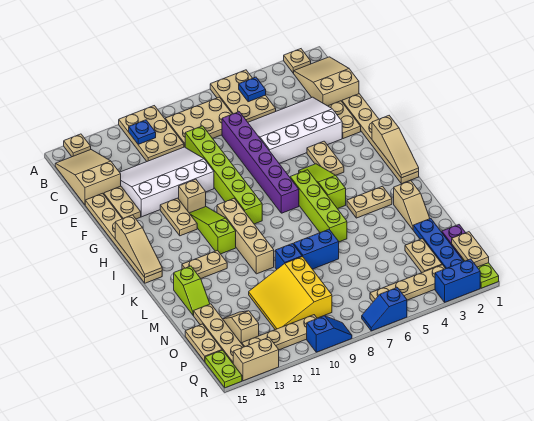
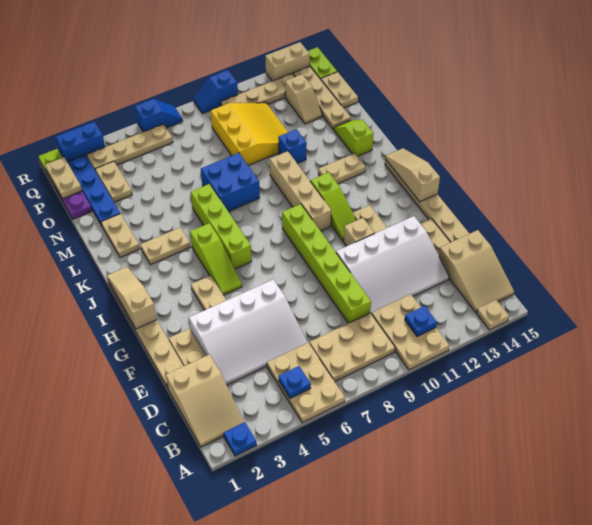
tan 1x1 plate [284,49,311,73] -> blue 1x1 plate [224,422,257,456]
purple 1x6 brick [222,112,299,213] -> none
tan 1x2 slope [394,181,430,230] -> tan 1x2 plate [101,214,140,258]
blue 1x2 brick [294,229,339,269] -> blue 2x2 brick [201,153,260,211]
blue 1x1 brick [275,244,302,269] -> blue 1x1 brick moved to [278,129,307,163]

